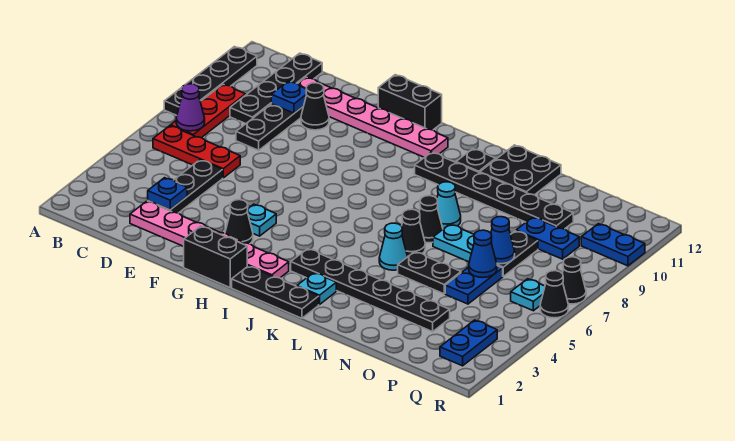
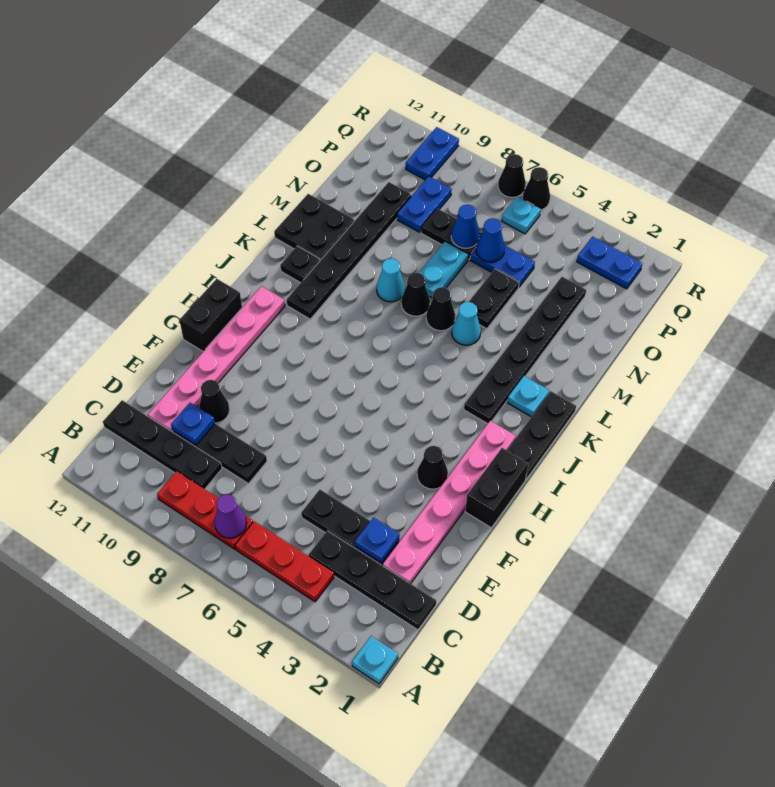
black 1x4 plate [164,47,257,115] -> black 1x4 plate moved to [309,531,436,630]
red 1x3 plate [153,126,240,178] -> red 1x3 plate turned to [235,521,334,602]
cyan 1x1 plate [247,204,276,236] -> cyan 1x1 plate moved to [352,636,398,684]

